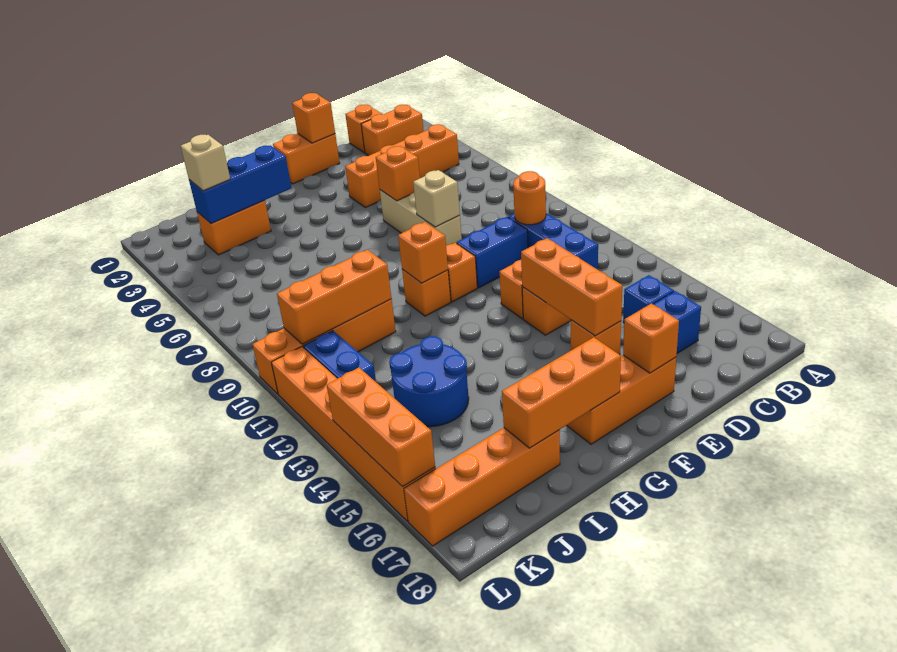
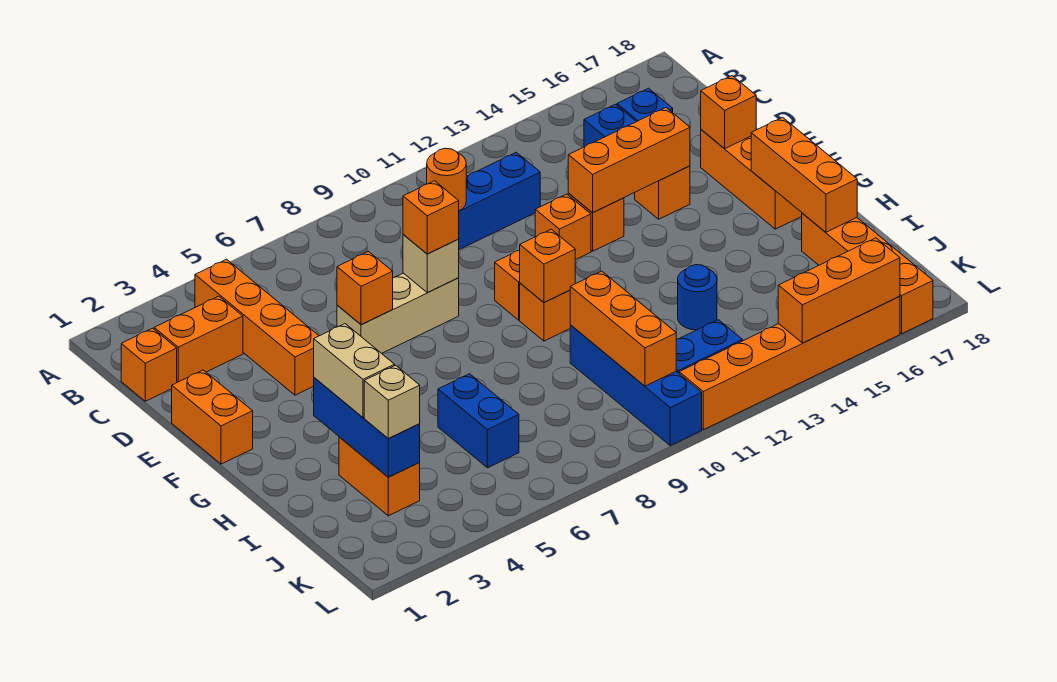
orange 1x2 brick [361,105,424,156] -> orange 1x2 brick turned to [154,296,243,382]
blue 1x2 brick [457,217,528,288] -> blue 1x2 brick moved to [438,374,519,468]
orange 1x1 brick [292,93,335,143] -> orange 1x1 brick moved to [403,181,459,254]
none -> tan 1x2 brick [314,324,395,418]
orange 1x4 brick [253,299,396,394] -> blue 1x4 brick [570,325,702,446]
blue 2x2 round brick [389,336,469,427] -> blue 1x1 round brick [678,265,717,330]

